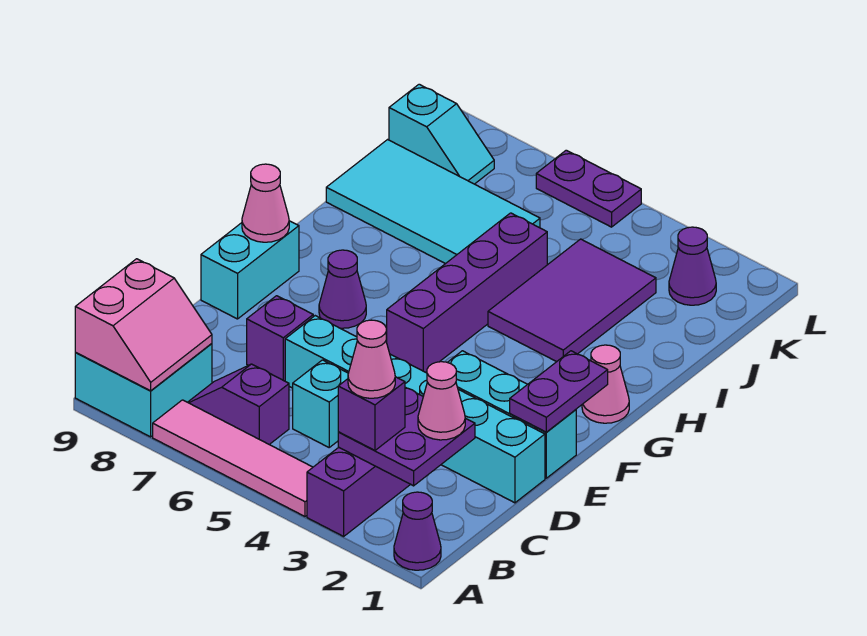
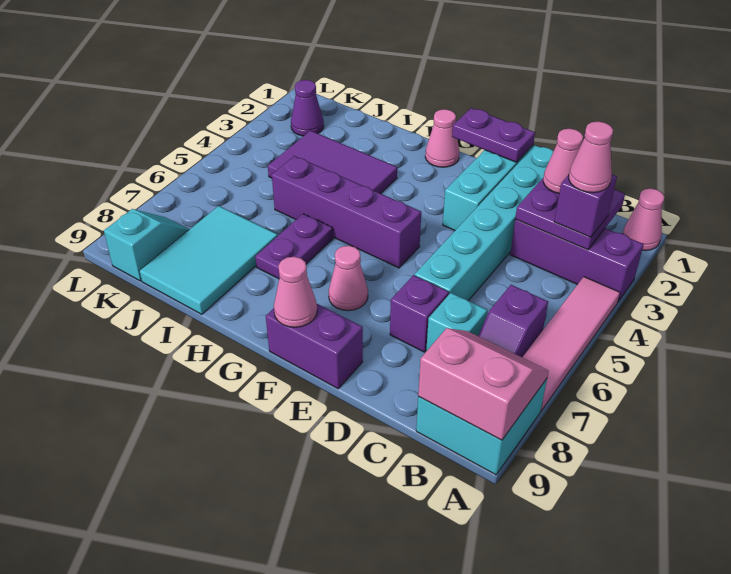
purple 1x1 cone [394,492,441,570] -> pink 1x1 cone [623,188,664,251]
cyan 1x1 brick [293,360,348,447] -> cyan 1x1 brick moved to [426,293,487,351]
cyan 1x2 brick [201,221,299,319] -> purple 1x2 brick [266,304,363,389]
purple 1x1 cone [319,250,366,328] -> pink 1x1 cone [329,246,368,311]
cyan 2x4 tile [326,140,540,264] -> cyan 2x3 tile [140,206,278,314]
purple 1x2 plate [536,150,641,227] -> purple 1x2 plate moved to [255,214,333,279]

